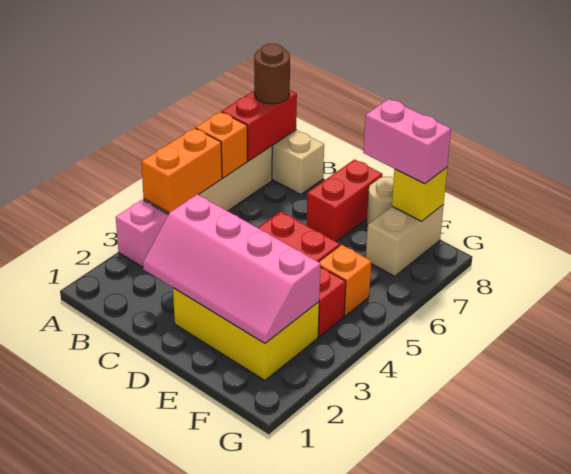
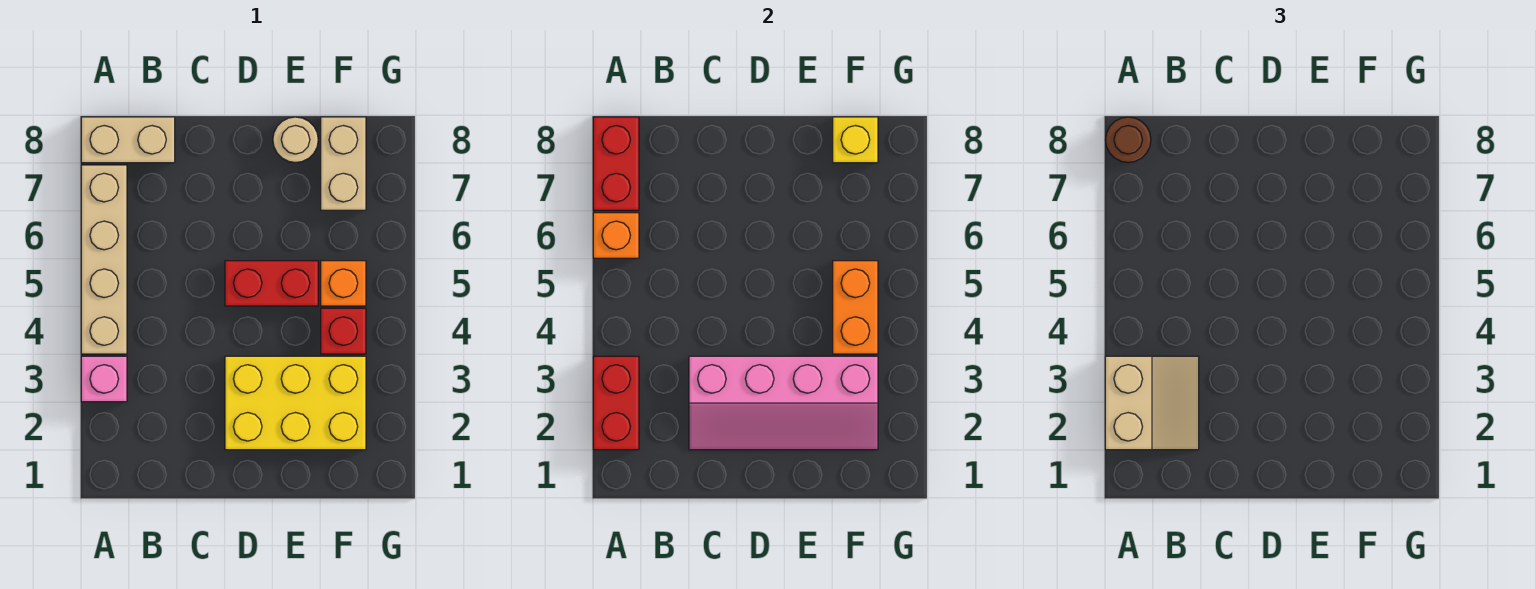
none -> tan 2x2 slope [1105,356,1199,450]
orange 1x2 brick [141,128,222,213] -> orange 1x2 brick moved to [833,261,878,354]
red 1x2 brick [307,159,382,242] -> red 1x2 brick moved to [593,356,639,450]
pink 1x2 brick [363,99,451,184] -> none

